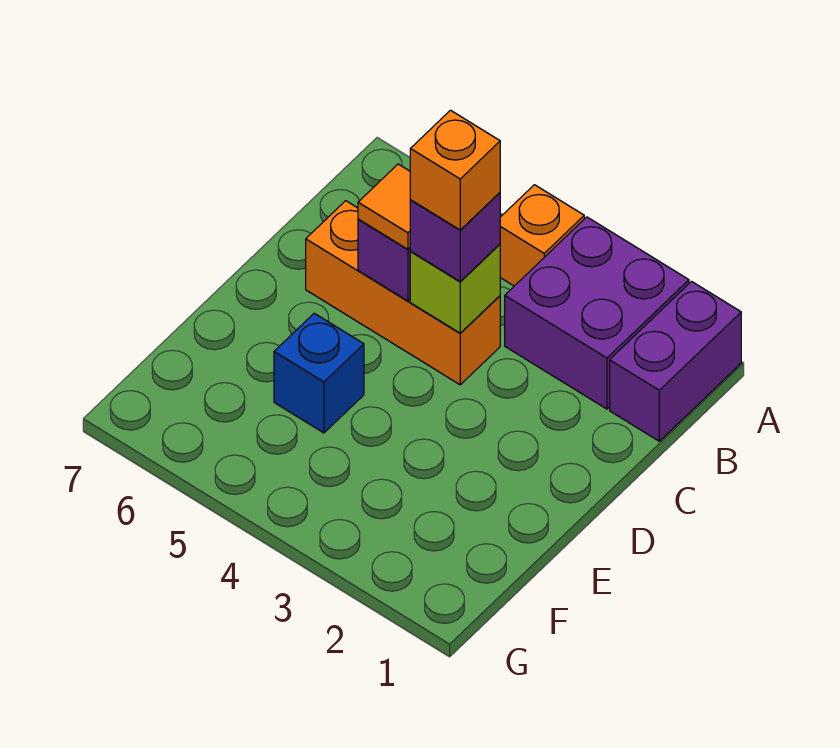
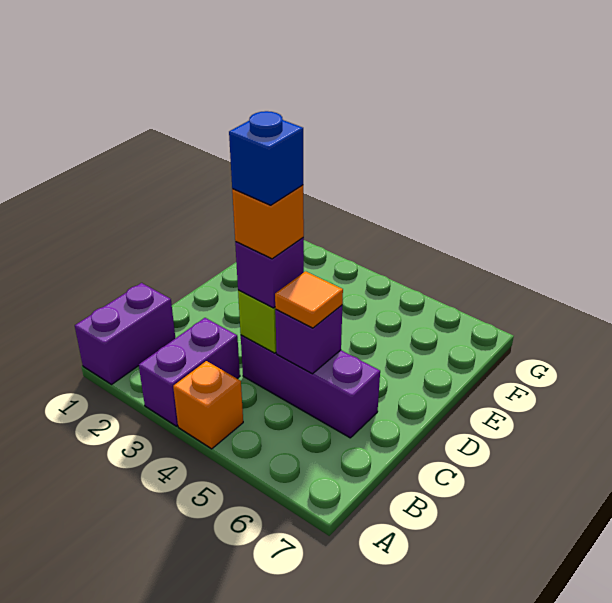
purple 2x2 brick [505,217,689,409] -> purple 1x2 brick [139,318,240,426]
orange 1x3 brick [306,201,500,385] -> purple 1x3 brick [241,335,380,438]
blue 1x1 brick [274,313,364,433] -> blue 1x1 brick moved to [229,111,303,205]

